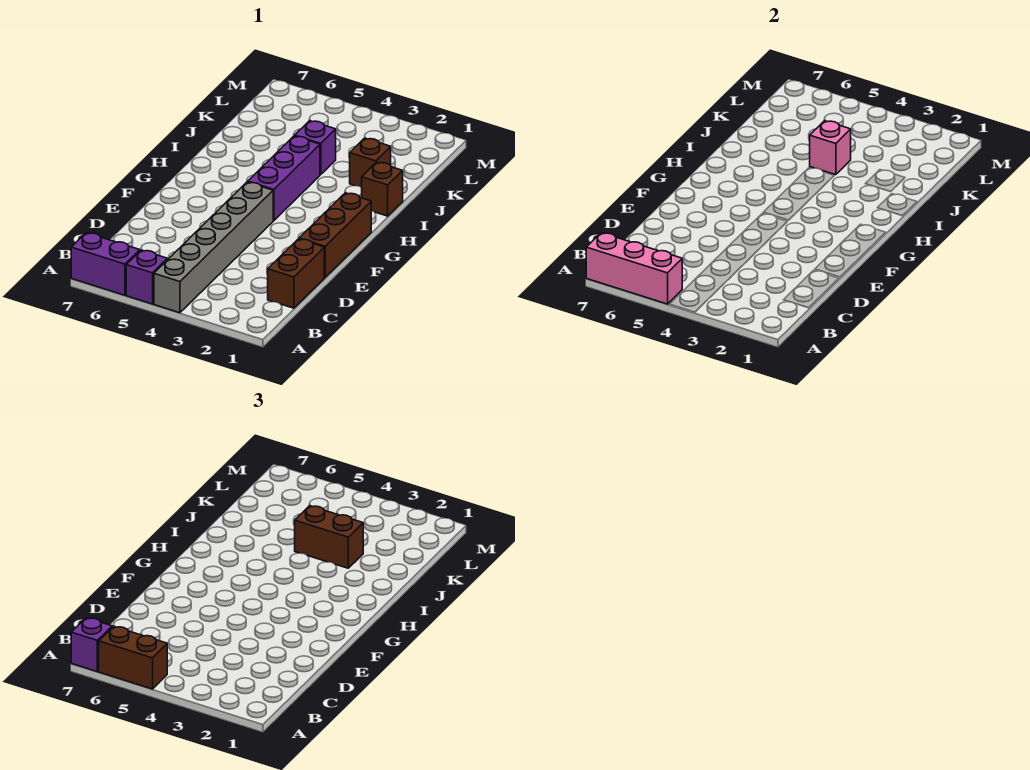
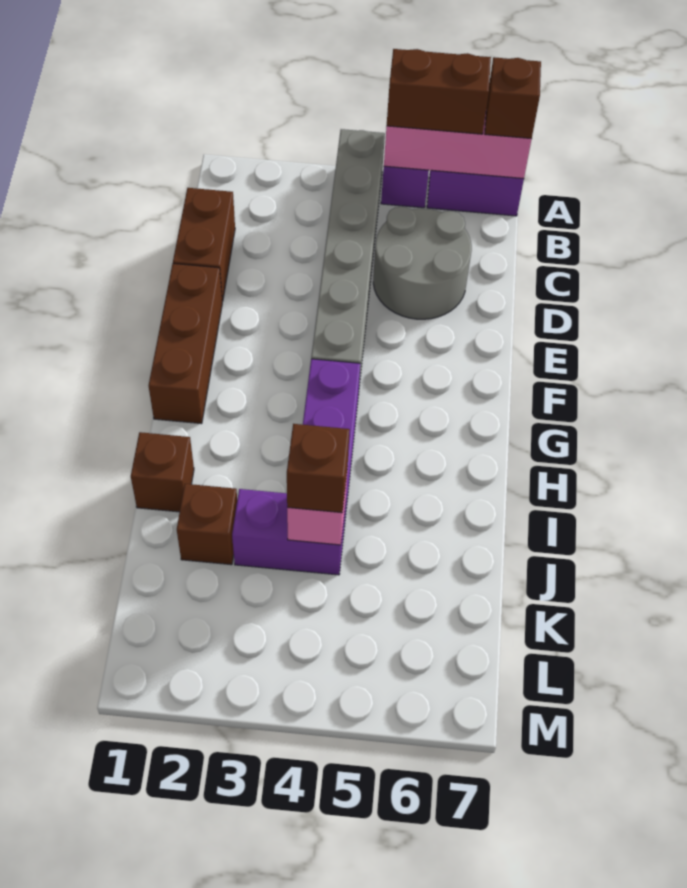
purple 1x1 brick [71,618,112,671] -> brown 1x1 brick [485,57,541,139]
none -> grey 2x2 round brick [373,207,472,319]
brown 1x2 brick [295,506,363,568] -> brown 1x1 brick [287,424,350,513]
purple 1x1 brick [295,121,336,175] -> purple 1x2 brick [232,489,346,575]

